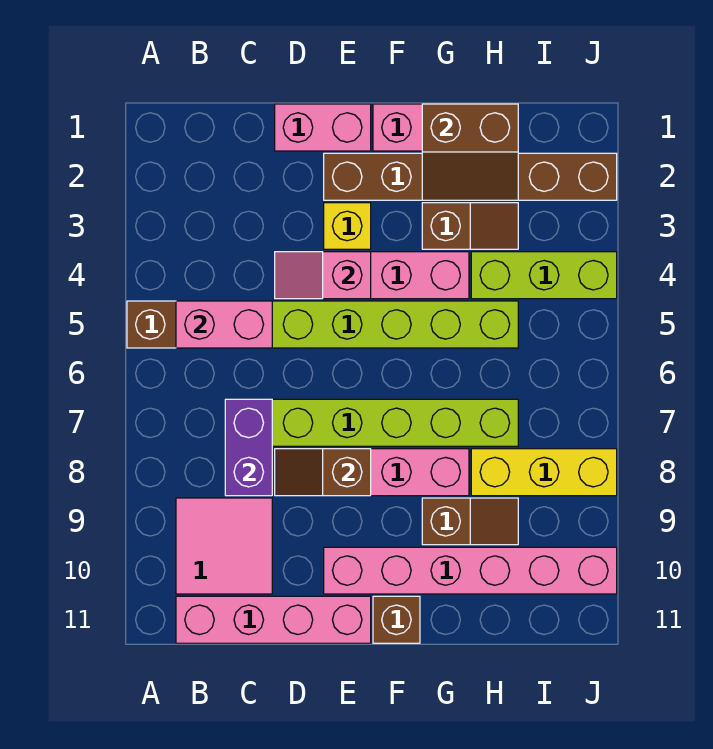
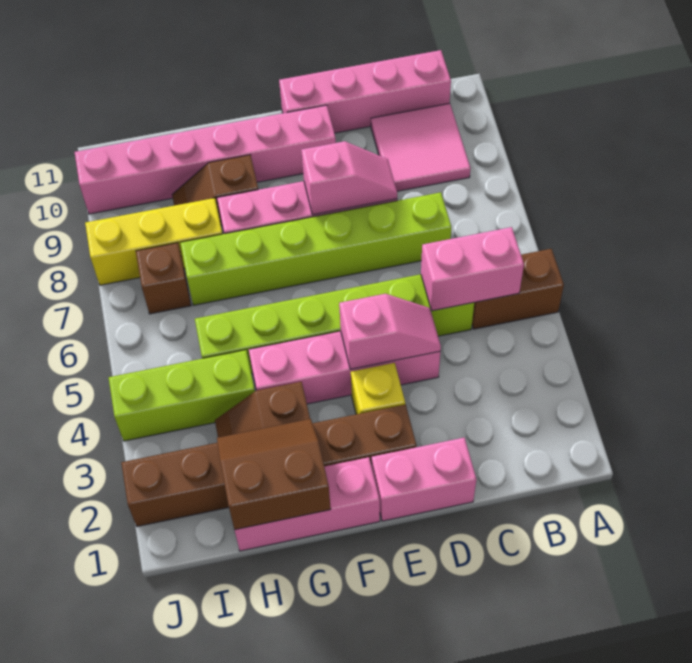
purple 1x2 brick [225,399,272,496] -> none
brown 1x2 slope [275,449,371,496] -> pink 1x2 slope [301,141,397,215]
brown 1x1 brick [373,596,420,643] -> brown 1x1 brick moved to [136,243,191,314]

